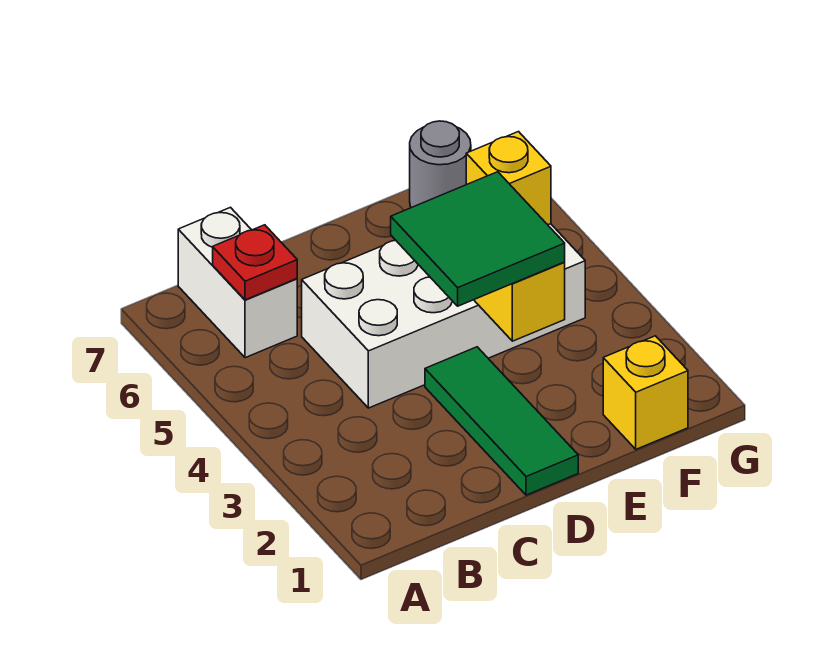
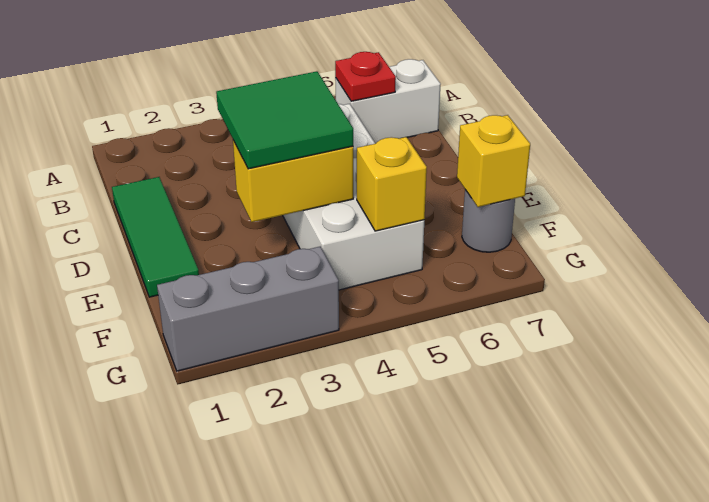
green 1x3 tile [425,347,578,495] -> green 1x3 tile turned to [112,177,199,297]
yellow 1x1 brick [603,336,688,449] -> yellow 1x1 brick moved to [457,115,530,207]
none -> grey 1x3 brick [157,247,339,371]

